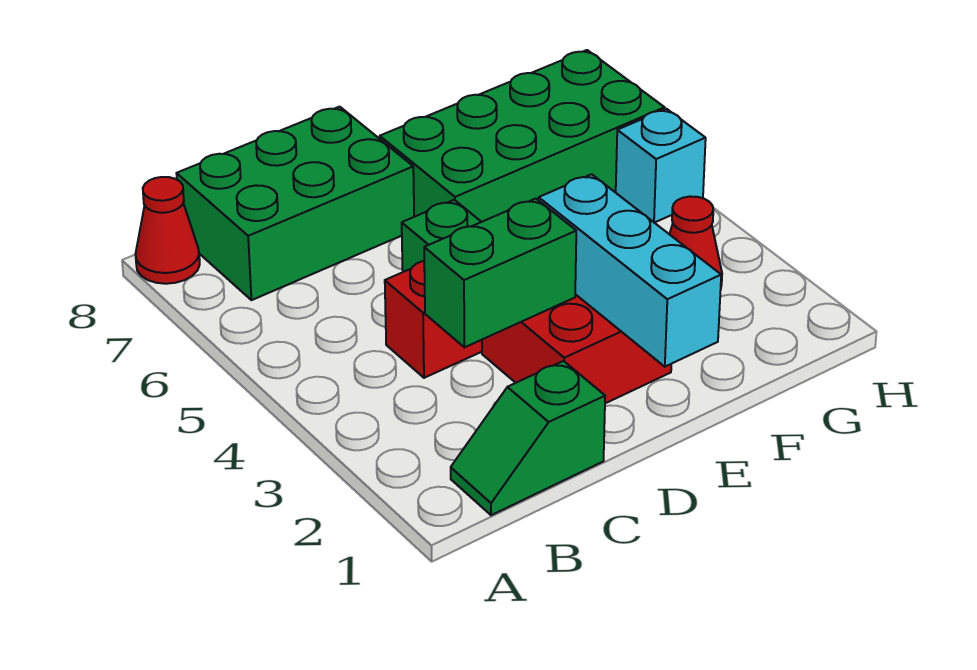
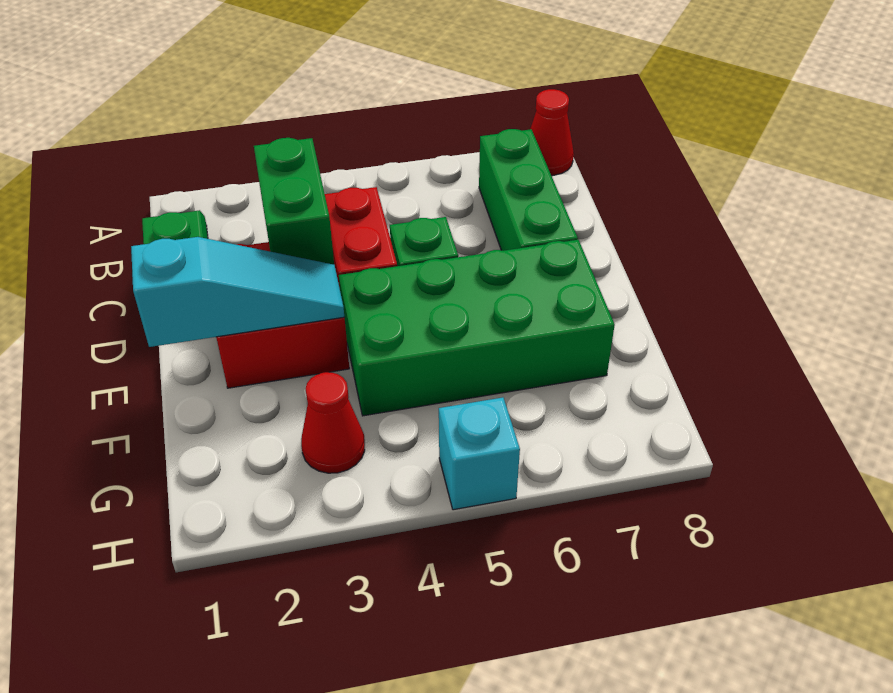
green 2x3 brick [176,107,414,300] -> green 1x3 brick [479,129,578,251]
cyan 1x3 brick [539,174,721,367] -> cyan 1x3 slope [131,237,344,347]
green 2x4 brick [380,50,665,222] -> green 2x4 brick turned to [339,240,615,416]

